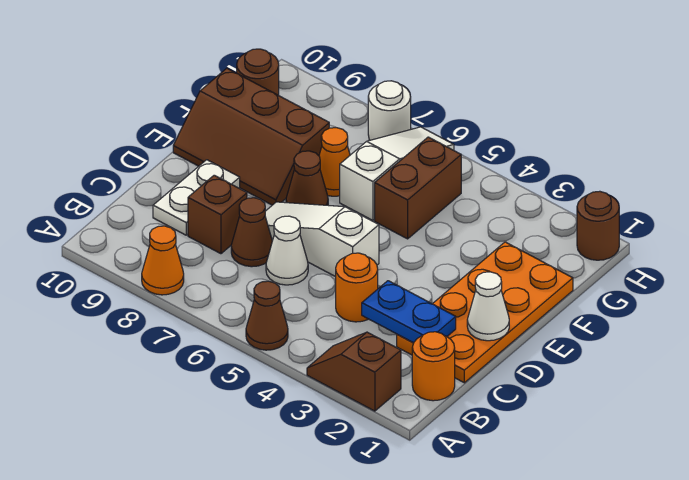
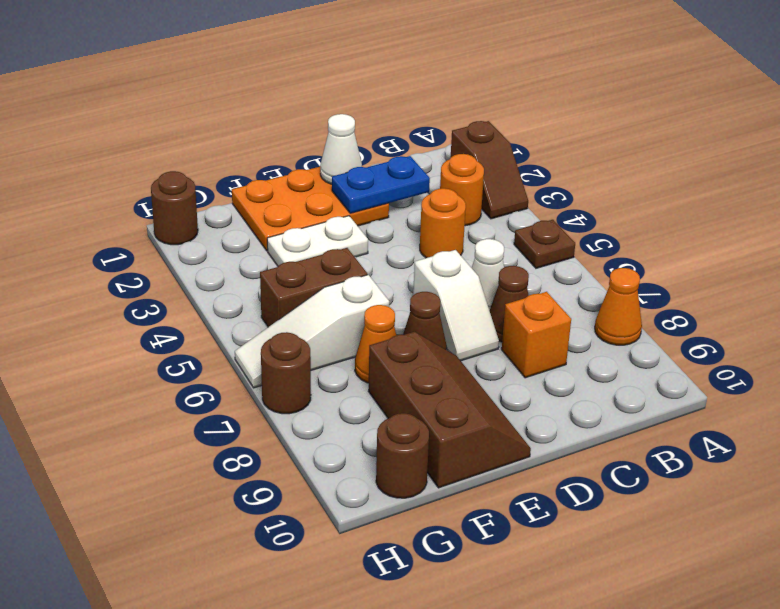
brown 1x1 cone [246,281,288,350] -> brown 1x1 plate [514,220,575,268]
orange 1x1 round brick [412,332,455,401] -> orange 1x1 round brick moved to [440,154,484,226]
orange 2x4 plate [397,242,573,383] -> orange 2x3 plate [232,167,389,251]
blue 1x2 plate [362,281,456,343] -> blue 1x2 plate turned to [332,156,430,213]
brown 1x1 brick [188,175,247,254] -> orange 1x1 brick [502,292,571,378]
white 1x2 plate [153,160,240,235] -> white 1x2 plate moved to [267,216,368,266]
white 1x3 slope [265,202,379,277] -> white 1x2 slope [413,250,499,361]
white 1x1 round brick [368,81,411,140] -> brown 1x1 round brick [261,332,311,414]

